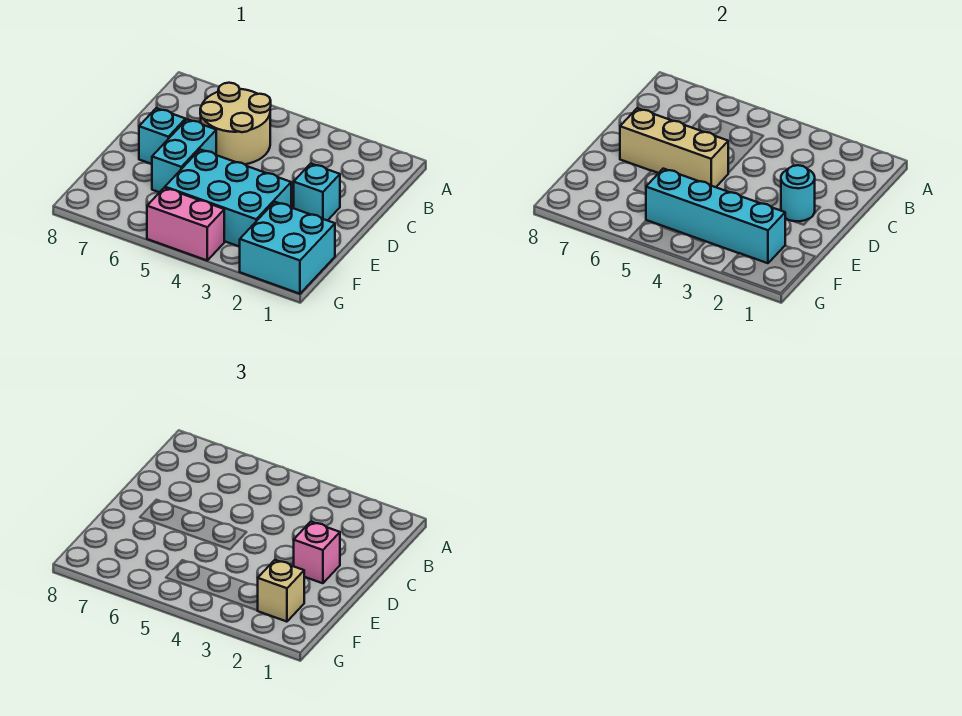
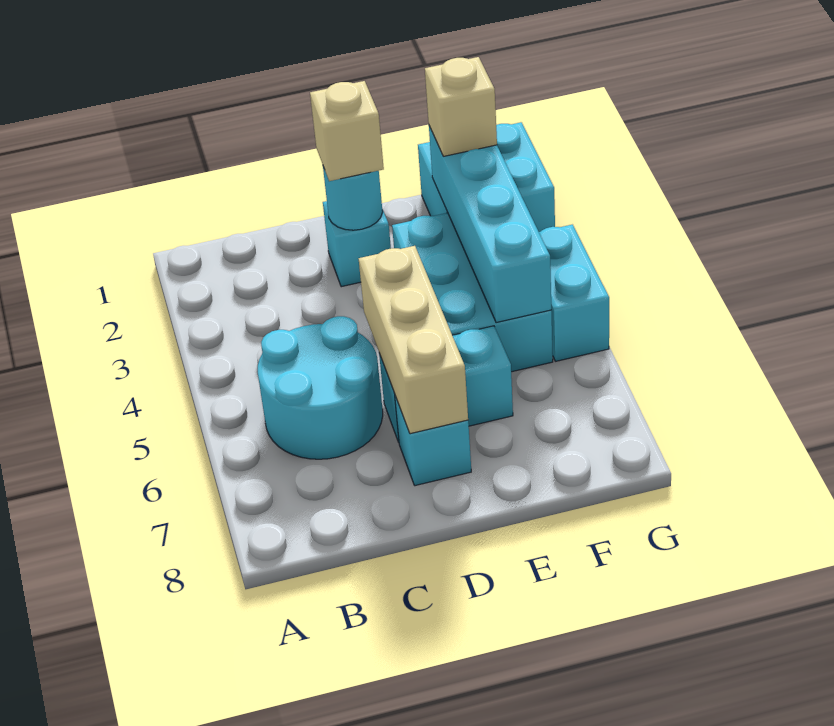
tan 2x2 round brick [200,83,271,164] -> cyan 2x2 round brick [258,316,383,459]
pink 1x1 brick [294,522,340,583] -> tan 1x1 brick [310,81,384,181]
pink 1x2 brick [147,188,224,260] -> cyan 1x2 brick [539,225,609,361]

